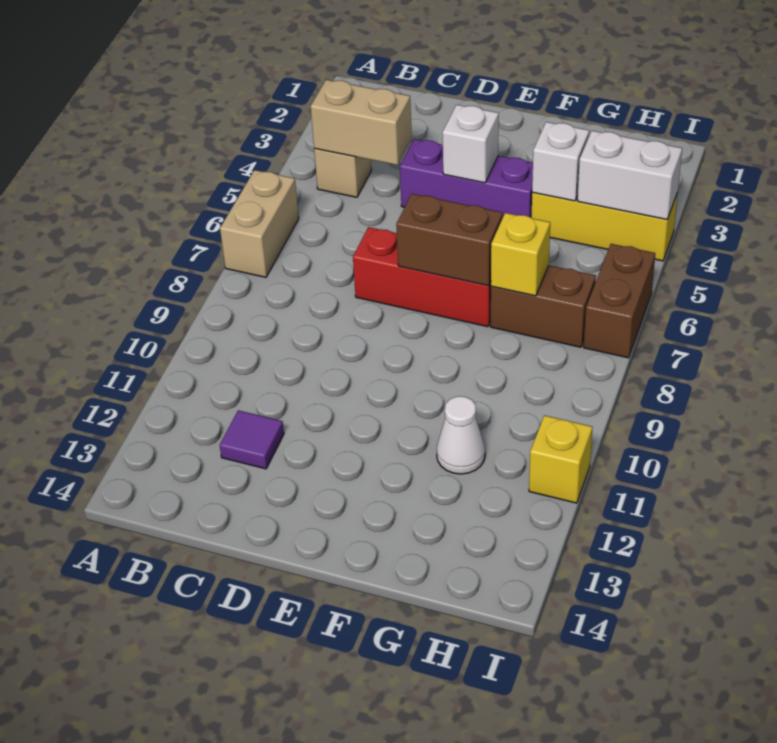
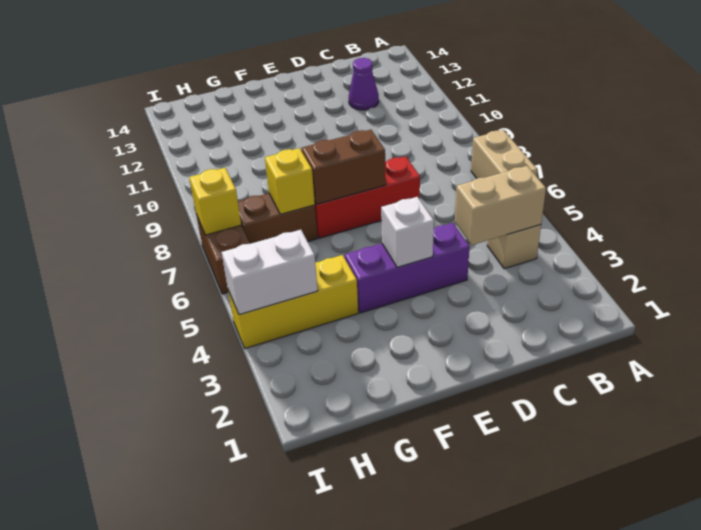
purple 1x1 tile [220,410,284,469] -> purple 1x1 cone [349,58,379,110]
white 1x1 brick [532,122,589,201] -> none
white 1x1 cone [437,396,485,474] -> none
yellow 1x1 brick [529,415,592,503] -> yellow 1x1 brick moved to [189,168,241,235]

